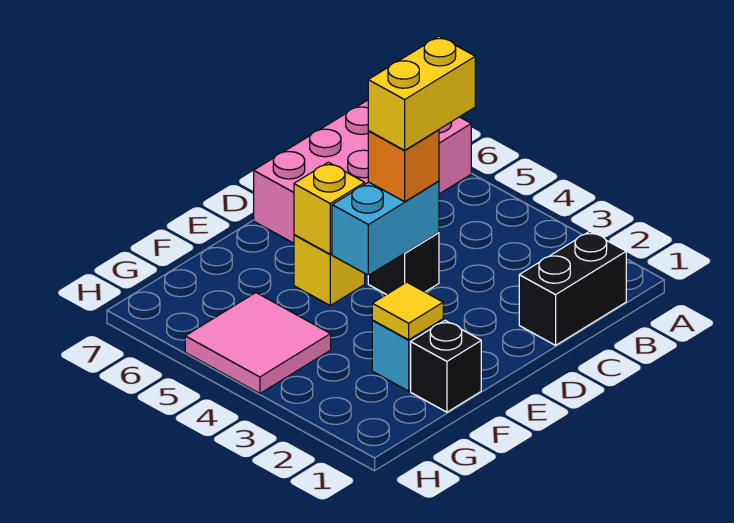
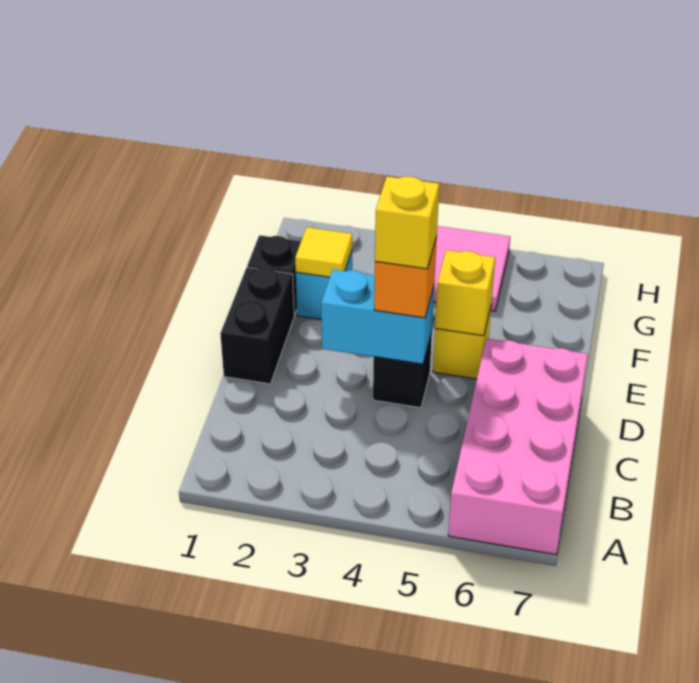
black 1x2 brick [519,231,626,345] -> black 1x2 brick moved to [220,267,294,384]
yellow 1x2 brick [368,36,475,150] -> yellow 1x1 brick [375,176,439,269]
cyan 1x2 brick [332,181,439,275] -> cyan 1x2 brick turned to [321,269,434,364]

